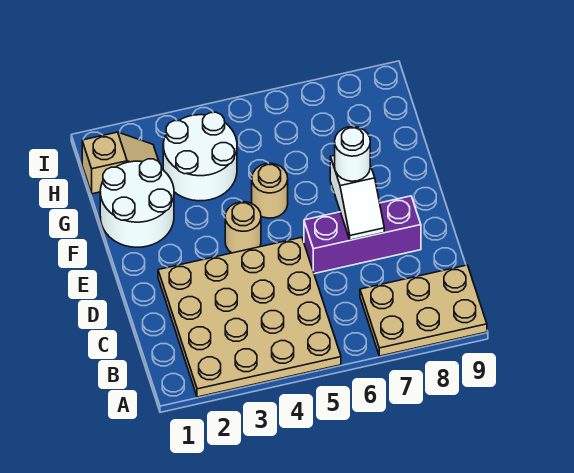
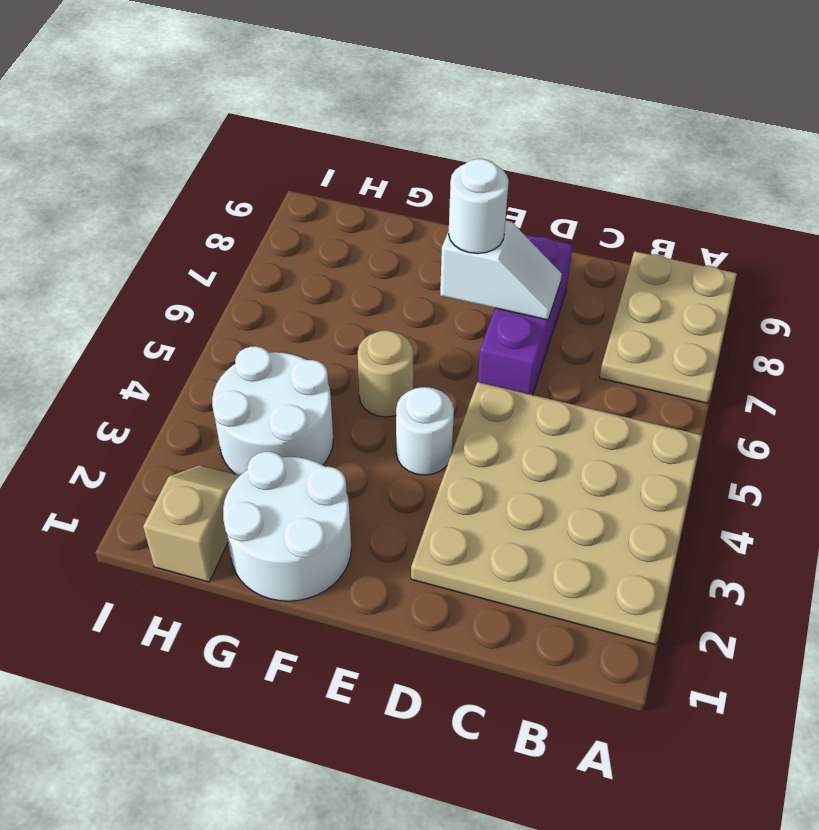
tan 1x1 round brick [225,202,261,253] -> white 1x1 round brick [396,387,454,475]

